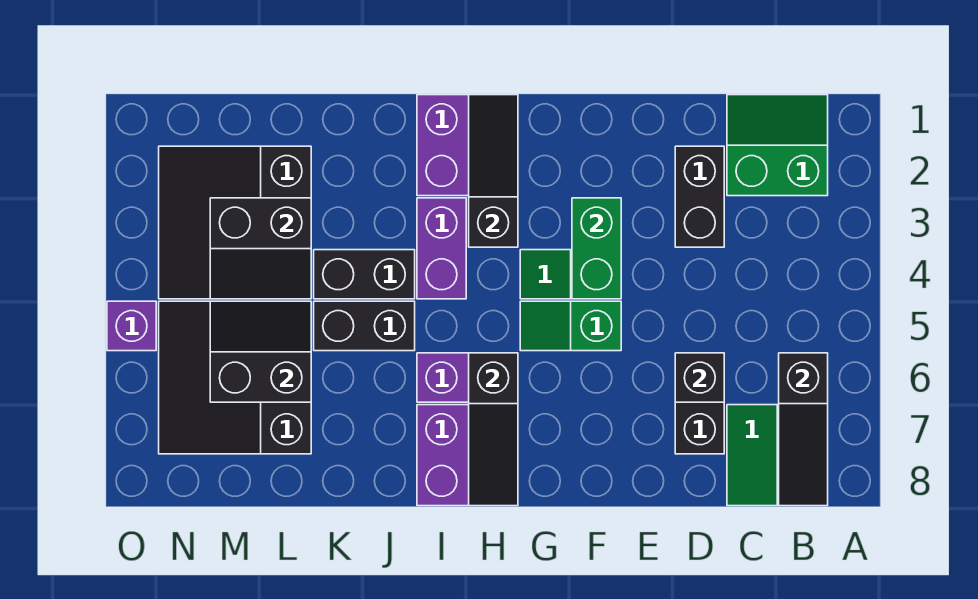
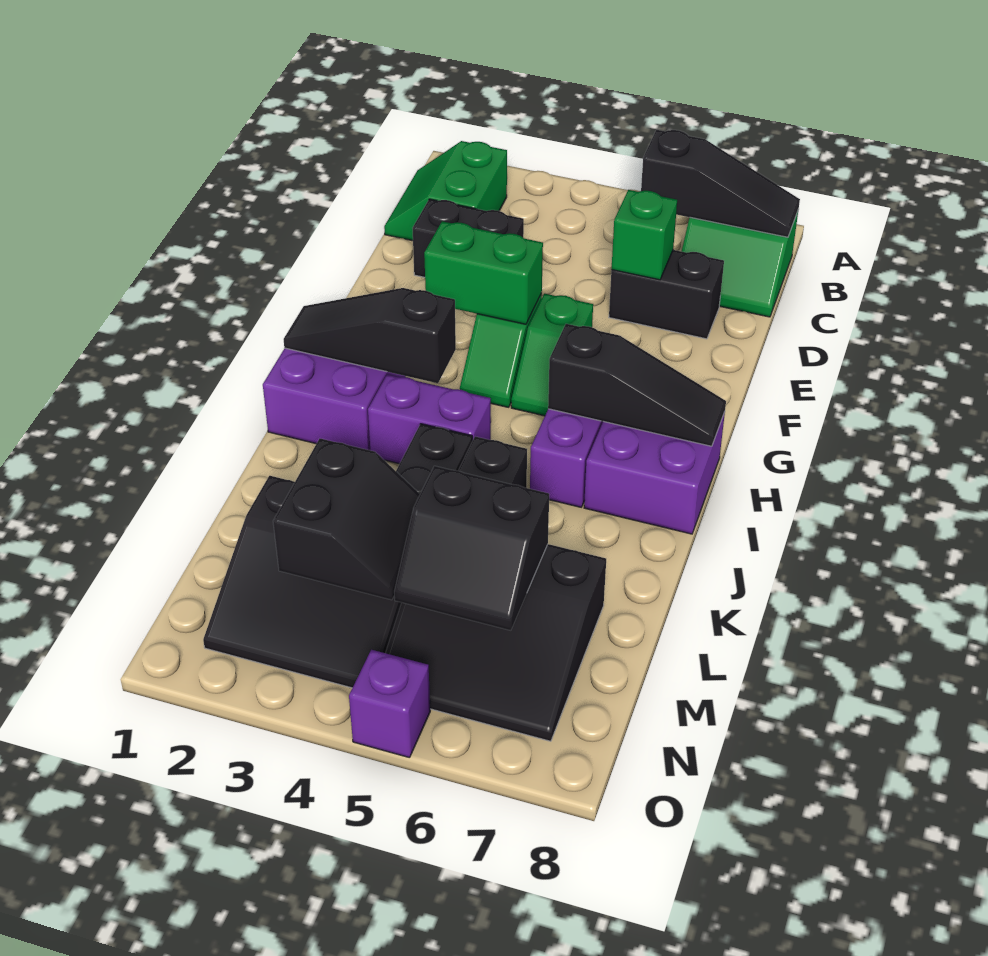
black 1x1 brick [675,353,724,402] -> green 1x1 brick [611,190,677,280]
black 2x2 slope [210,301,311,402] -> black 2x2 slope turned to [394,466,549,630]

